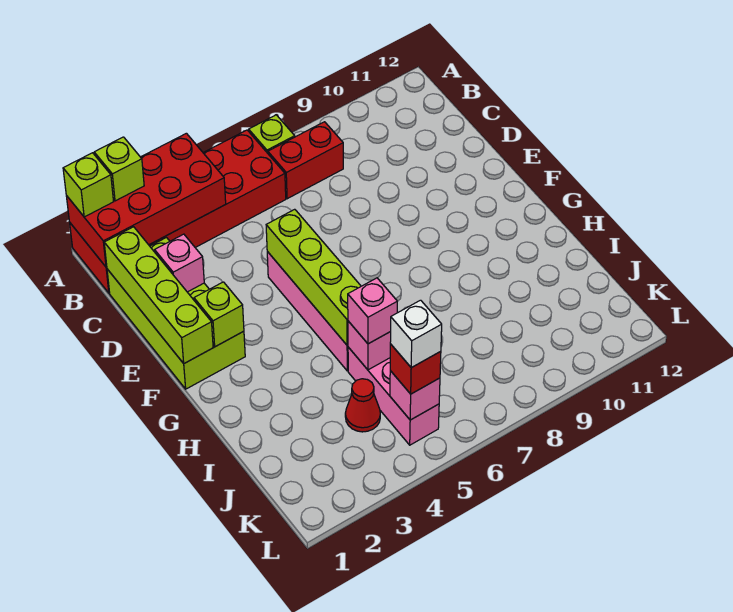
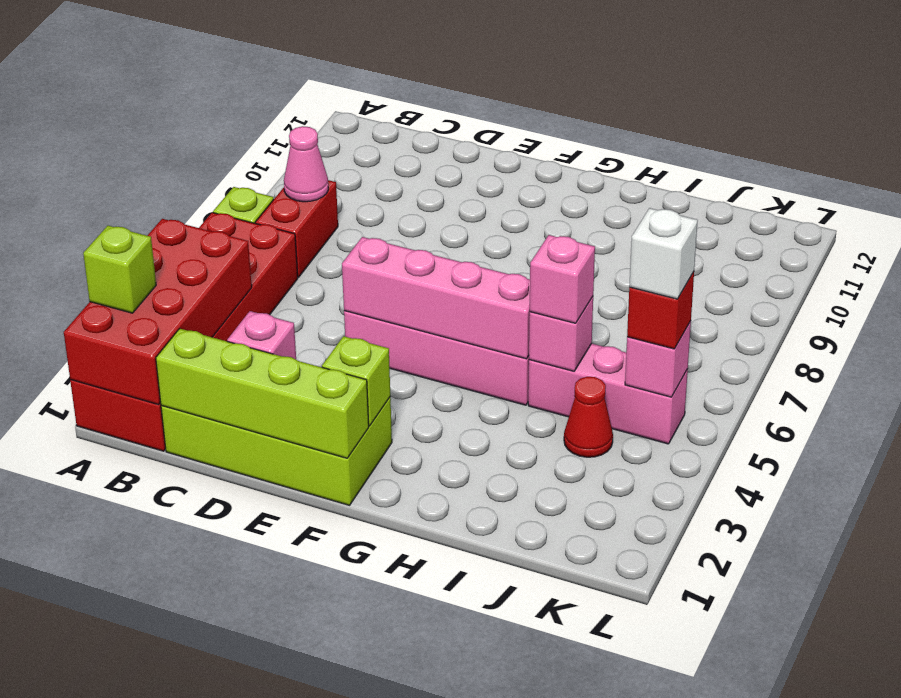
lime 1x1 brick [63,153,114,217] -> none
none -> pink 1x1 cone [284,126,328,202]
lime 1x4 brick [266,209,361,345] -> pink 1x4 brick [342,237,530,359]

